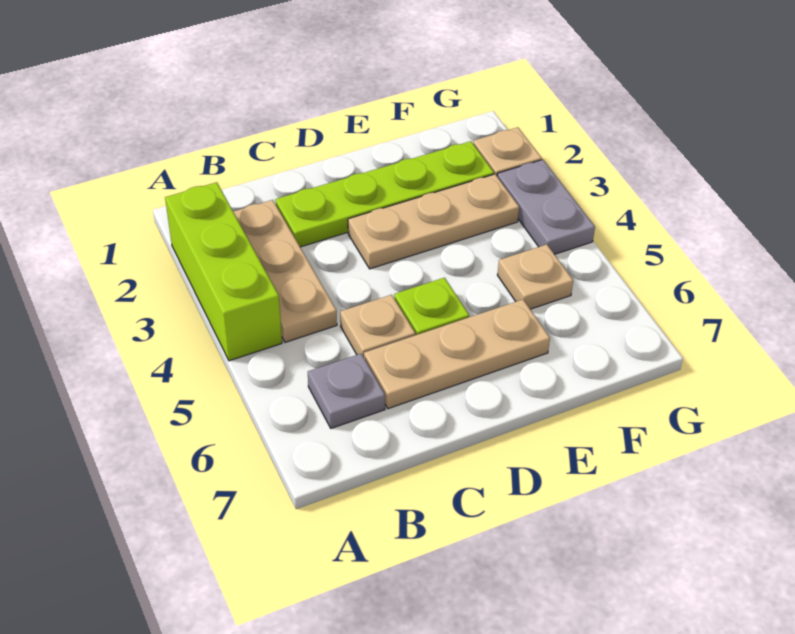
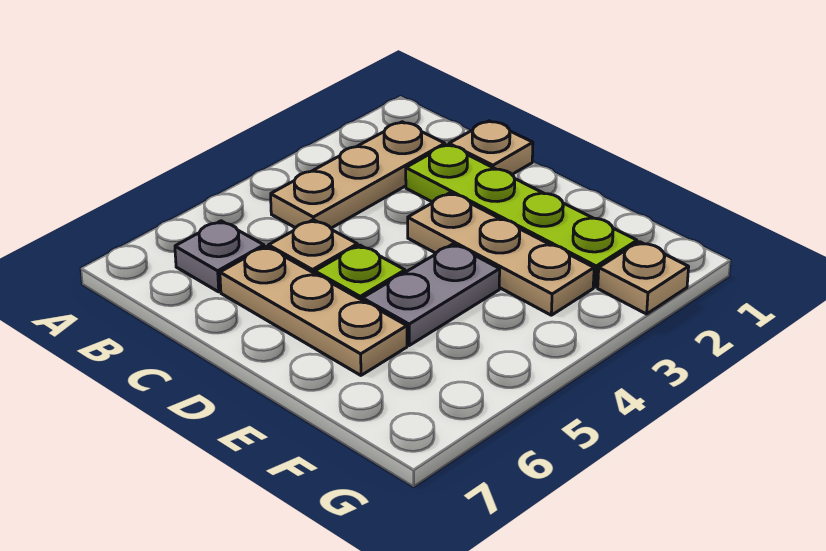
lime 1x3 brick [165,182,282,361] -> none
tan 1x1 plate [498,244,573,309] -> tan 1x1 plate moved to [449,121,533,174]
grey 1x2 plate [497,160,595,254] -> grey 1x2 plate moved to [362,244,500,345]

